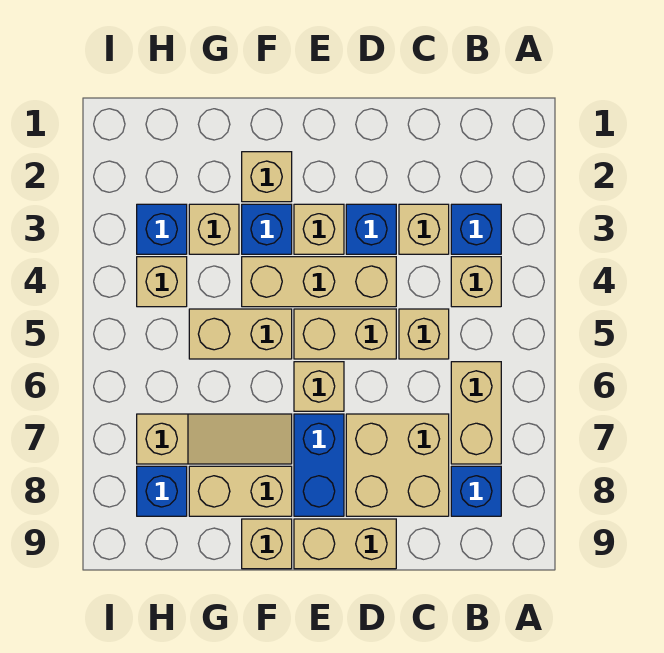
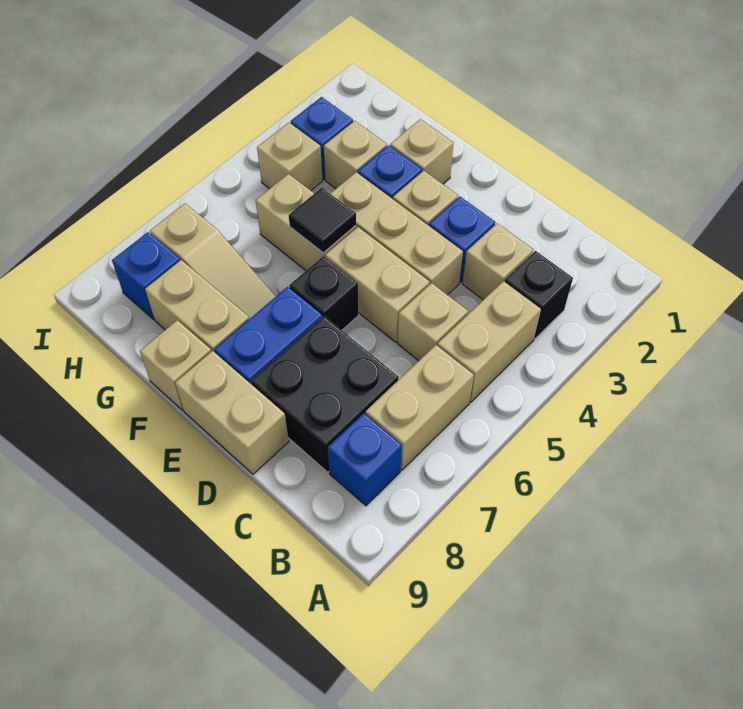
blue 1x1 brick [451,204,501,254] -> black 1x1 brick [505,251,573,339]
tan 1x1 brick [451,257,501,307] -> tan 1x2 brick [437,281,541,402]
tan 2x2 brick [346,414,449,516] -> black 2x2 brick [251,317,399,472]
tan 1x1 brick [294,362,344,411] -> black 1x1 brick [289,256,359,330]
none -> black 1x1 tile [289,188,356,253]

